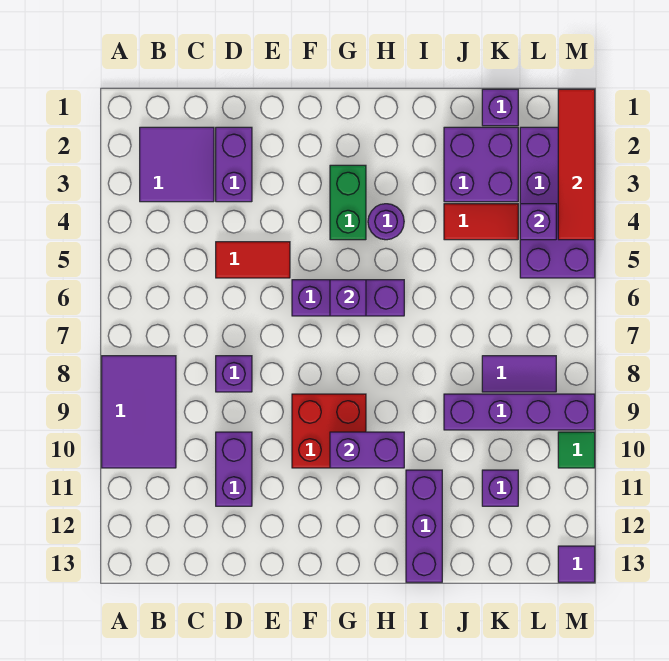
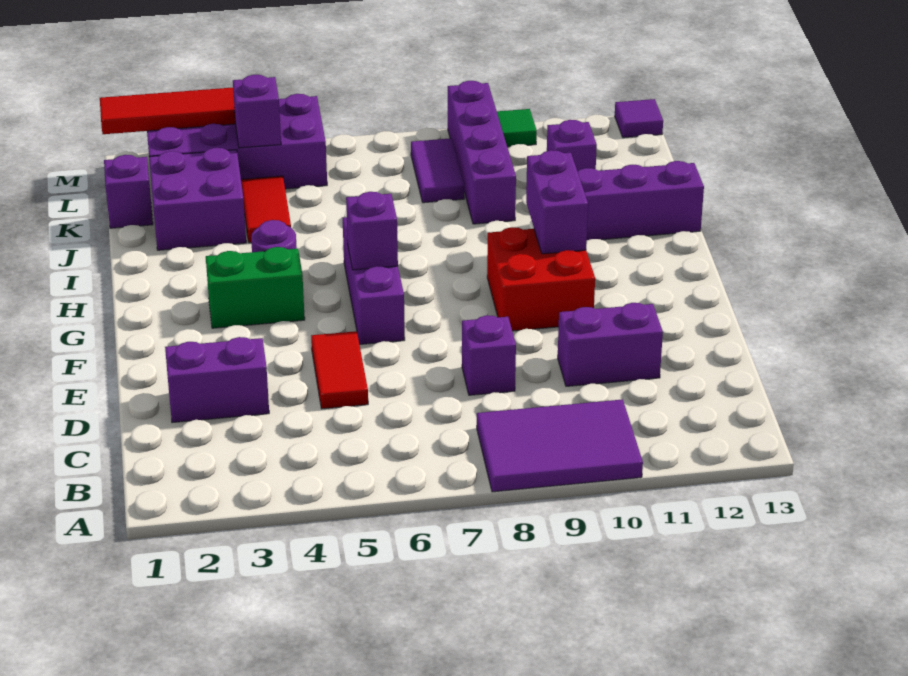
purple 2x2 tile [140,127,214,202] -> none

